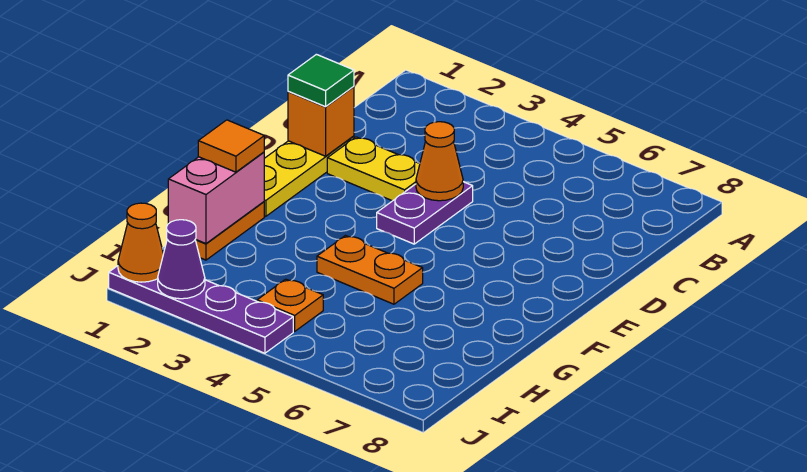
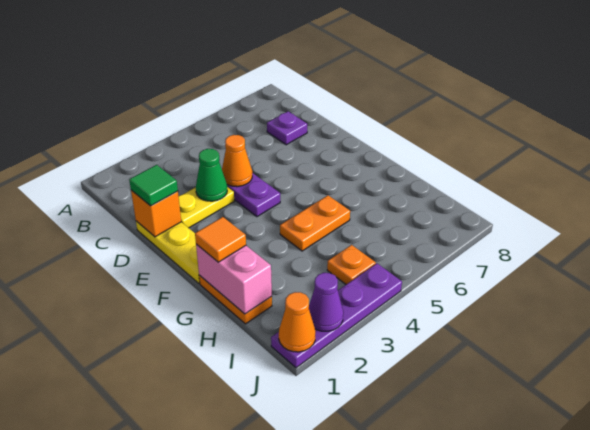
none -> purple 1x1 plate [267,111,307,145]
none -> green 1x1 cone [196,149,227,201]

